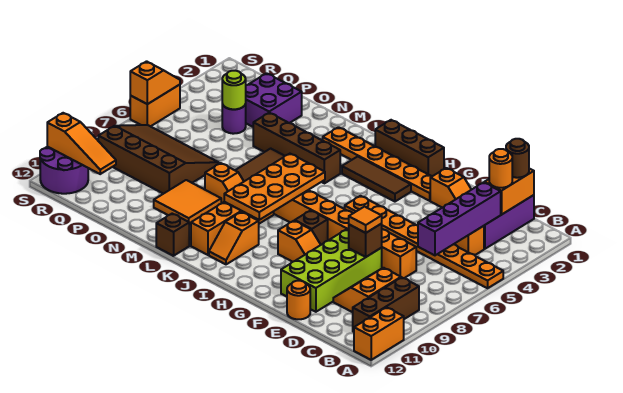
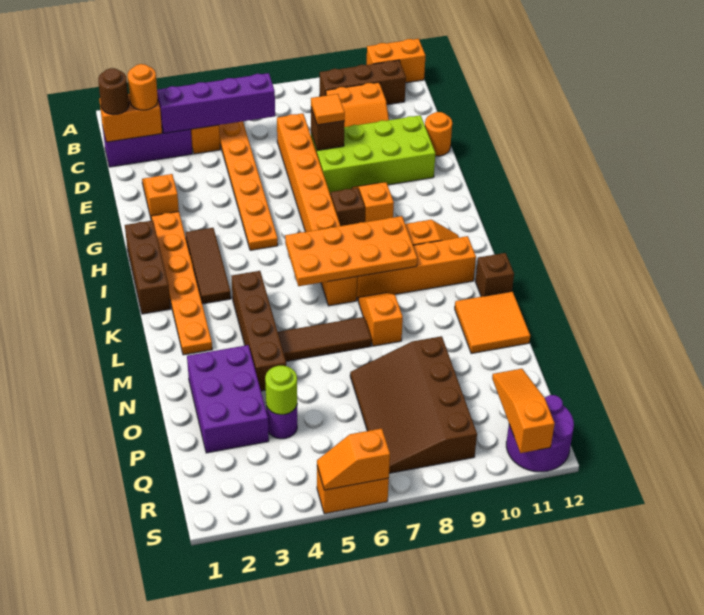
orange 2x2 tile [154,180,221,226] -> orange 2x2 tile moved to [455,291,530,353]
purple 2x2 brick [246,73,302,127] -> purple 2x3 brick [187,345,269,453]

